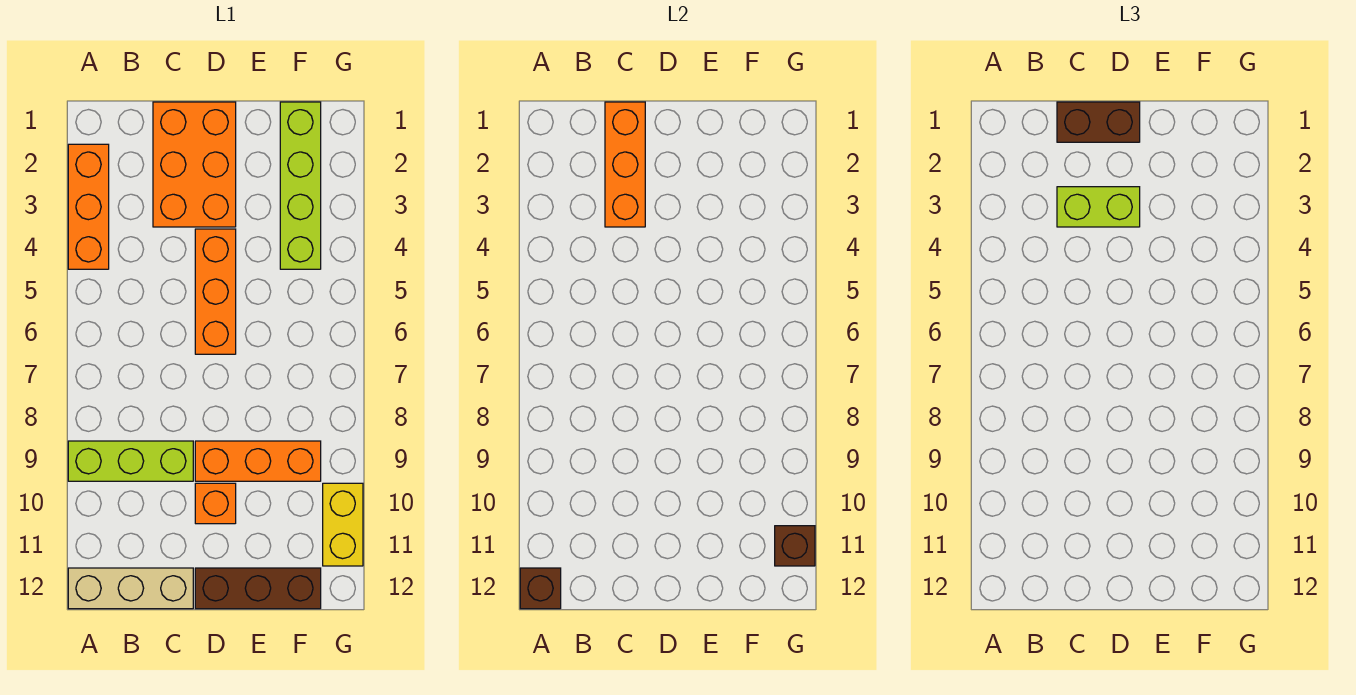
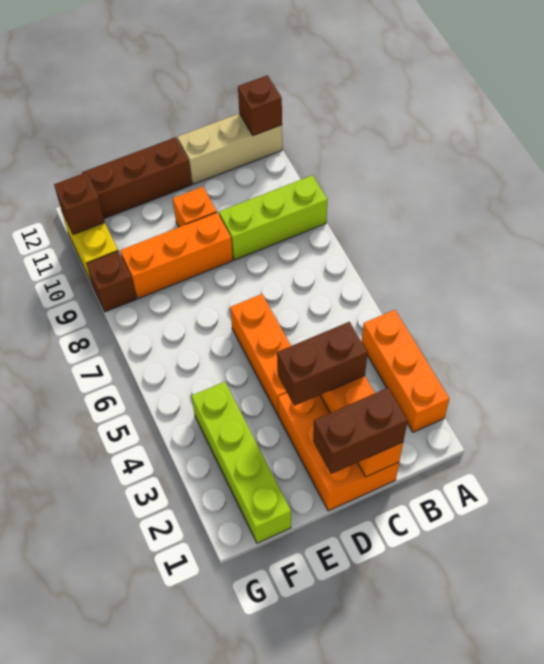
lime 1x2 brick [1057,187,1140,227] -> brown 1x2 brick [277,322,368,406]
none -> brown 1x1 brick [86,251,136,312]

